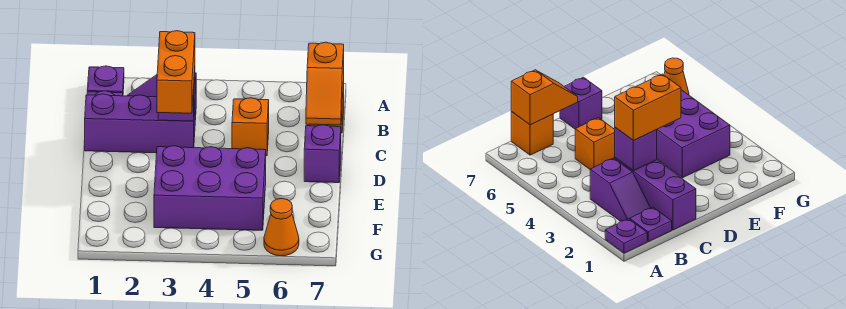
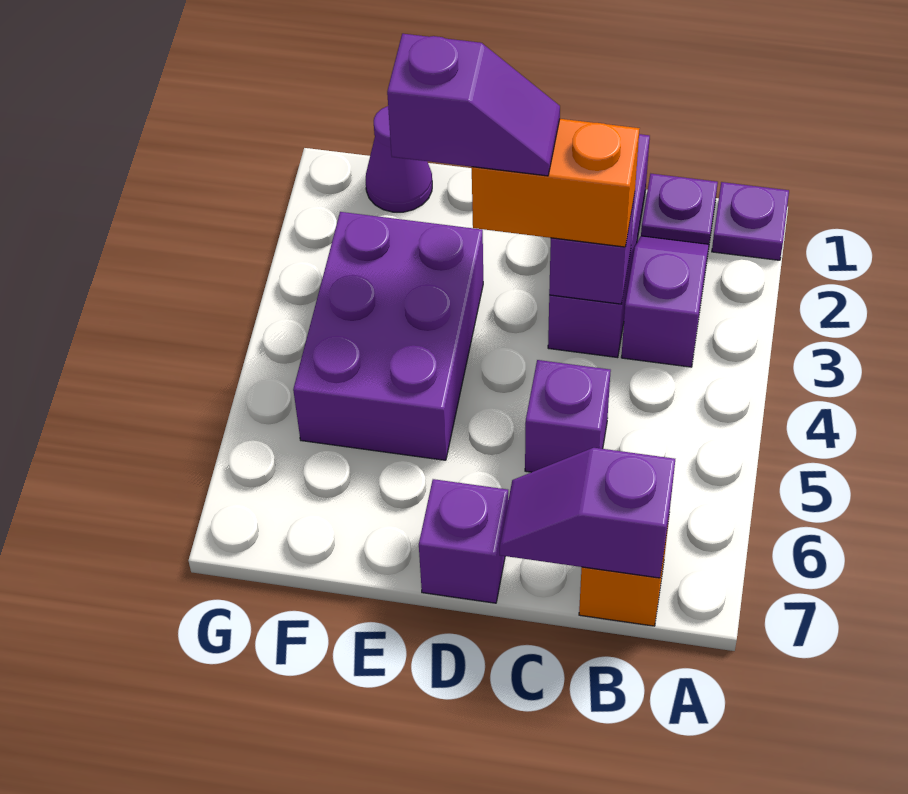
orange 1x2 slope [306,42,344,125] -> purple 1x2 slope [500,448,675,578]
orange 1x1 brick [232,98,269,156] -> purple 1x1 brick [525,360,611,472]
none -> purple 1x2 slope [387,34,560,176]
none -> purple 1x1 cone [366,106,432,212]
orange 1x1 cone [264,199,299,256] -> none

